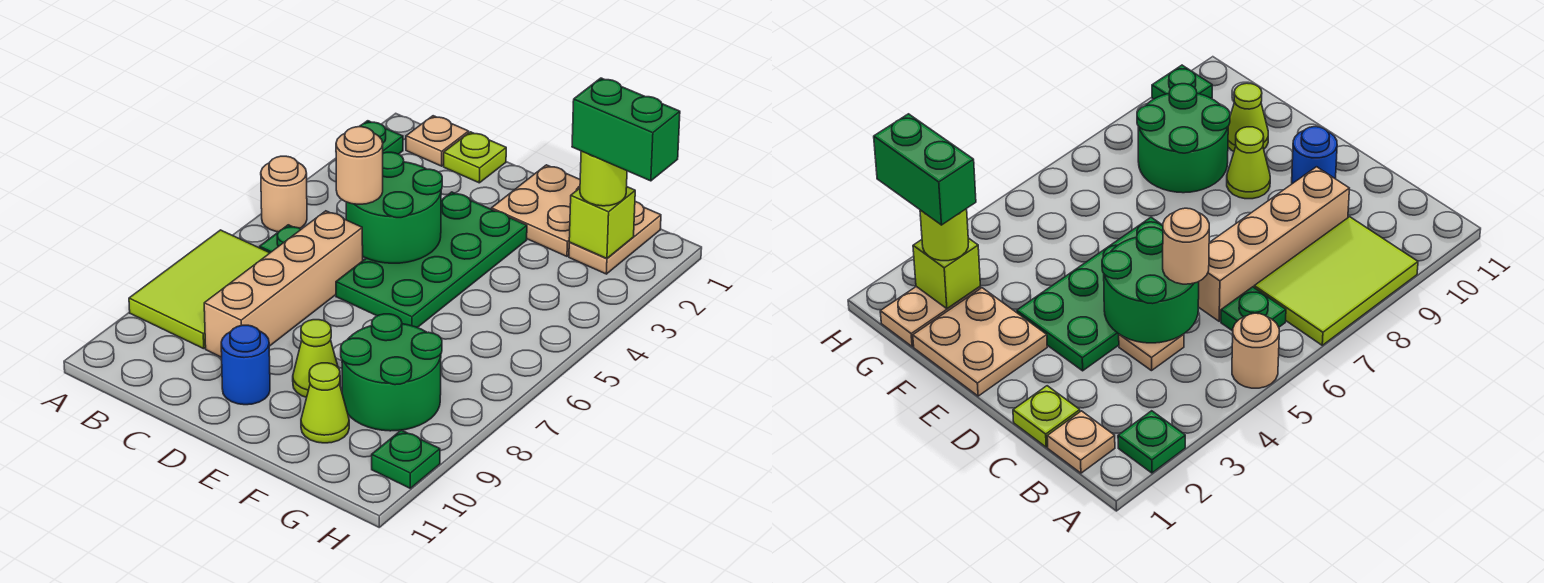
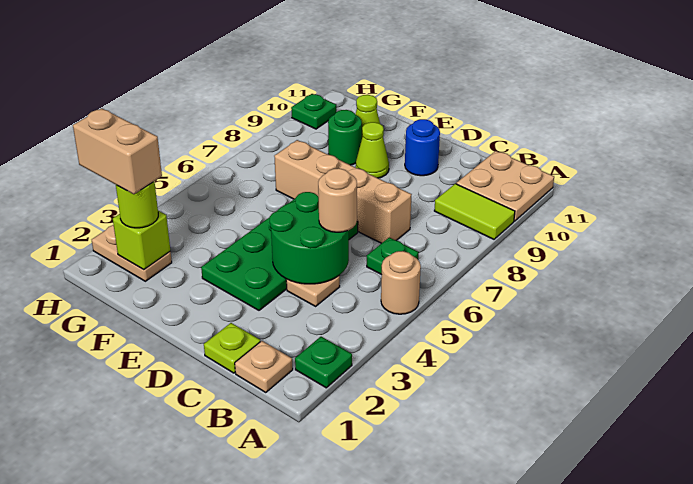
lime 2x3 tile [129,230,269,349] -> lime 1x2 tile [434,184,515,239]
tan 1x4 brick [204,211,363,357] -> tan 1x4 brick turned to [274,140,412,243]
tan 2x2 plate [491,165,580,256] -> tan 2x2 plate moved to [456,151,554,221]
green 2x2 round brick [341,314,442,431] -> green 1x1 round brick [328,110,362,165]
tan 1x2 plate [569,202,661,274] -> tan 1x2 plate turned to [92,225,172,281]
green 1x2 brick [572,78,680,181] -> tan 1x2 brick [73,108,162,194]

